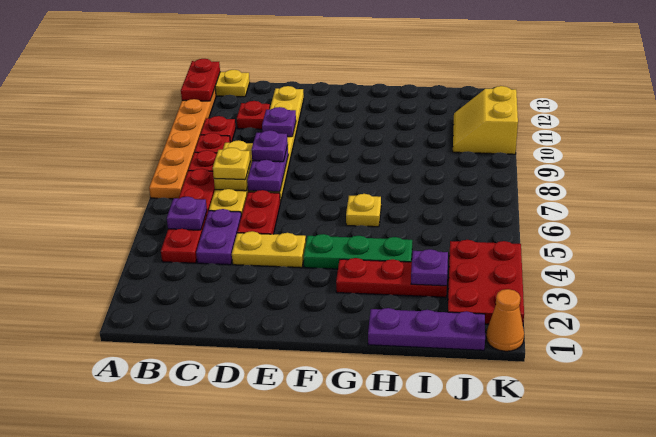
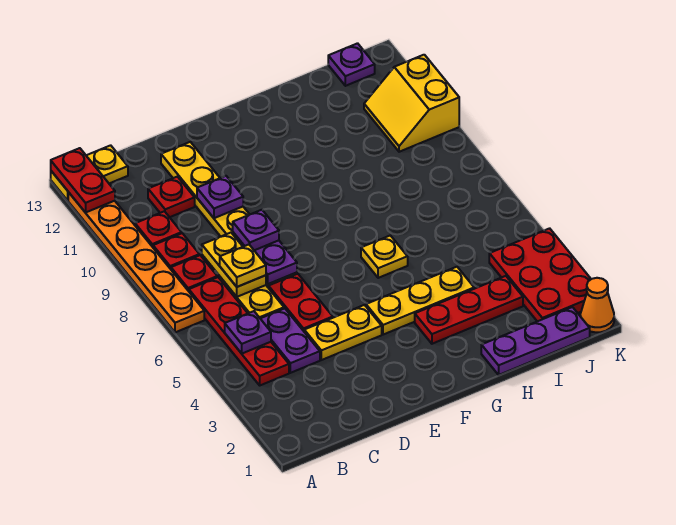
green 1x3 plate [303,234,412,269] -> yellow 1x3 plate [366,267,474,335]
purple 1x1 plate [411,249,448,286] -> purple 1x1 plate moved to [328,43,375,86]

